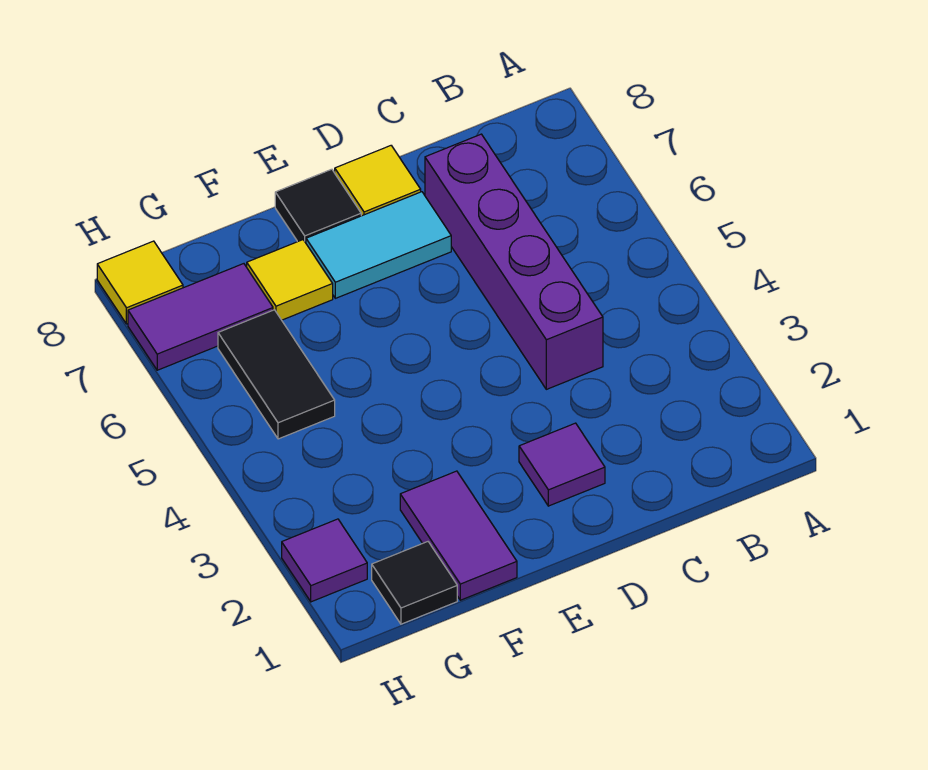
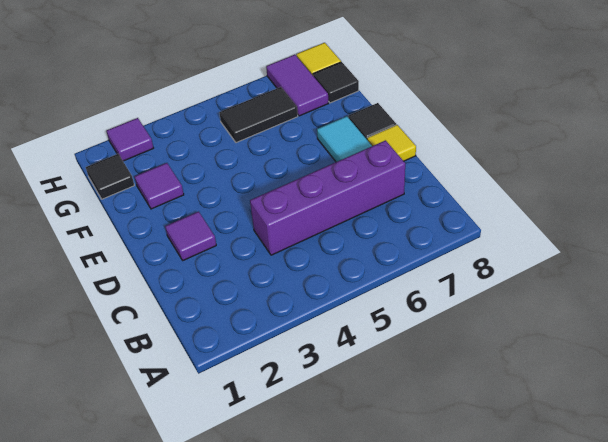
purple 1x2 tile [400,471,517,600] -> purple 1x1 tile [135,163,184,209]
yellow 1x1 tile [247,240,333,320] -> none
none -> black 1x1 tile [313,62,359,103]

